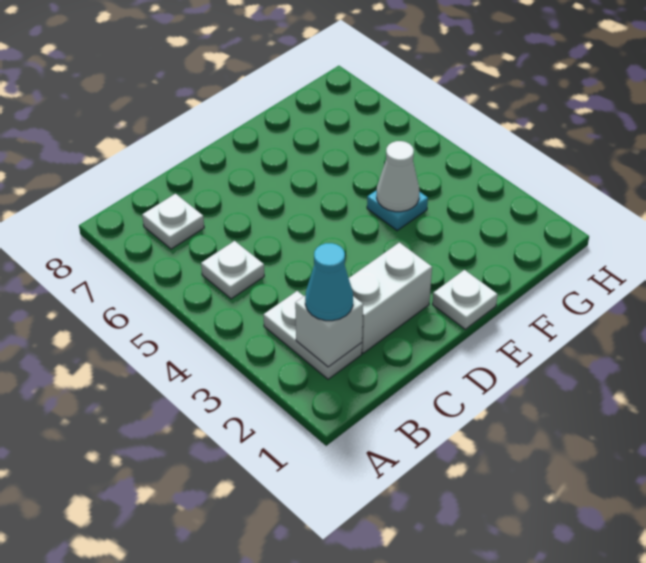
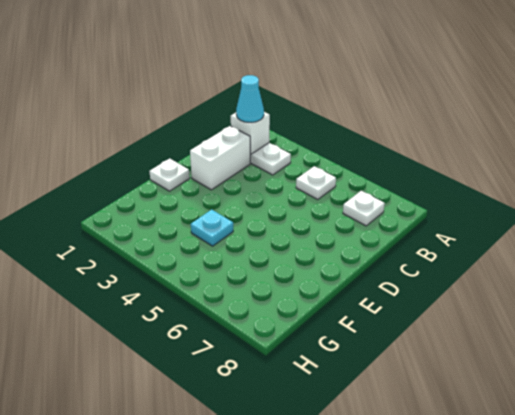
white 1x1 cone [377,141,419,212] -> none

